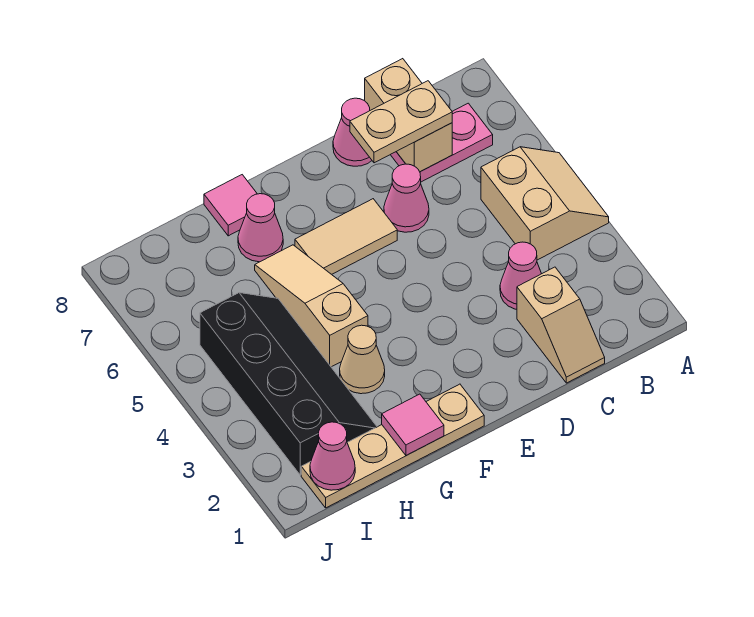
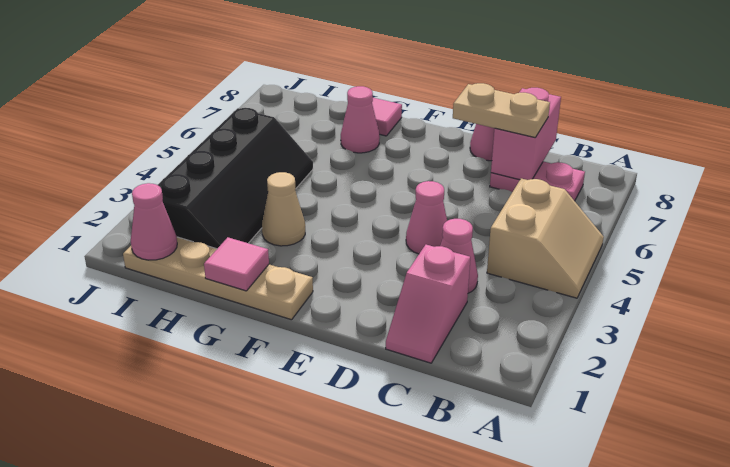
tan 1x2 slope [517,267,605,383] -> pink 1x2 slope [386,245,470,363]
tan 1x2 brick [365,59,452,172] -> pink 1x2 brick [491,88,561,180]
pink 1x1 cone [384,164,429,232] -> pink 1x1 cone moved to [406,181,447,254]
tan 1x2 tile [295,199,397,274] -> none
tan 1x3 slope [255,245,368,367] -> none

